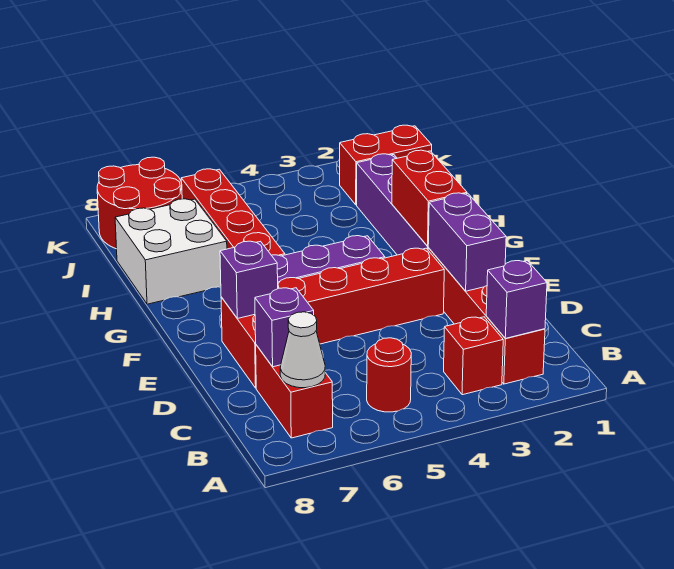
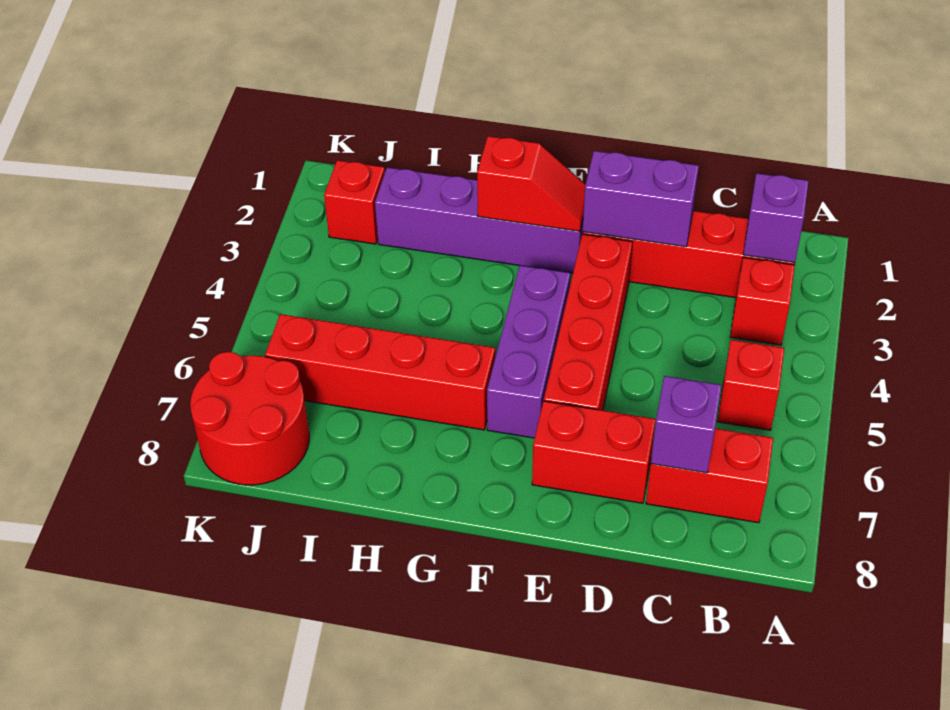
red 1x1 round brick [367,338,411,412] -> red 1x1 brick [718,340,784,430]
white 1x1 cone [280,312,325,388] -> none
purple 1x1 brick [220,241,278,318] -> none
red 1x2 brick [392,150,467,246] -> red 1x2 slope [477,136,586,231]
white 2x2 brick [115,199,227,304] -> none
red 1x2 brick [340,125,432,205] -> red 1x1 brick [324,160,385,244]

